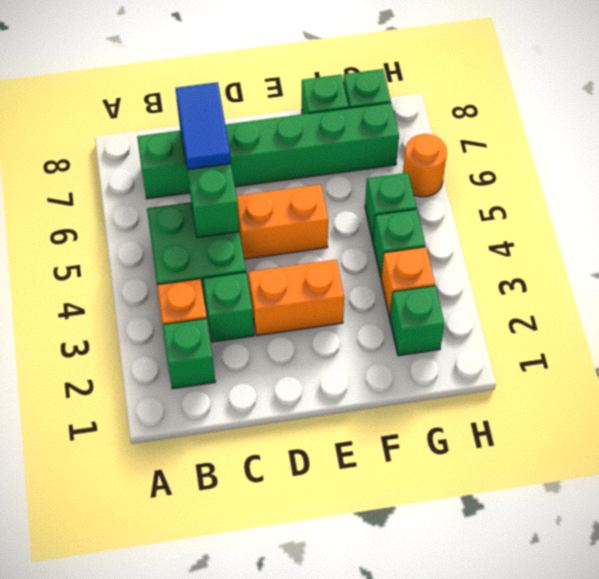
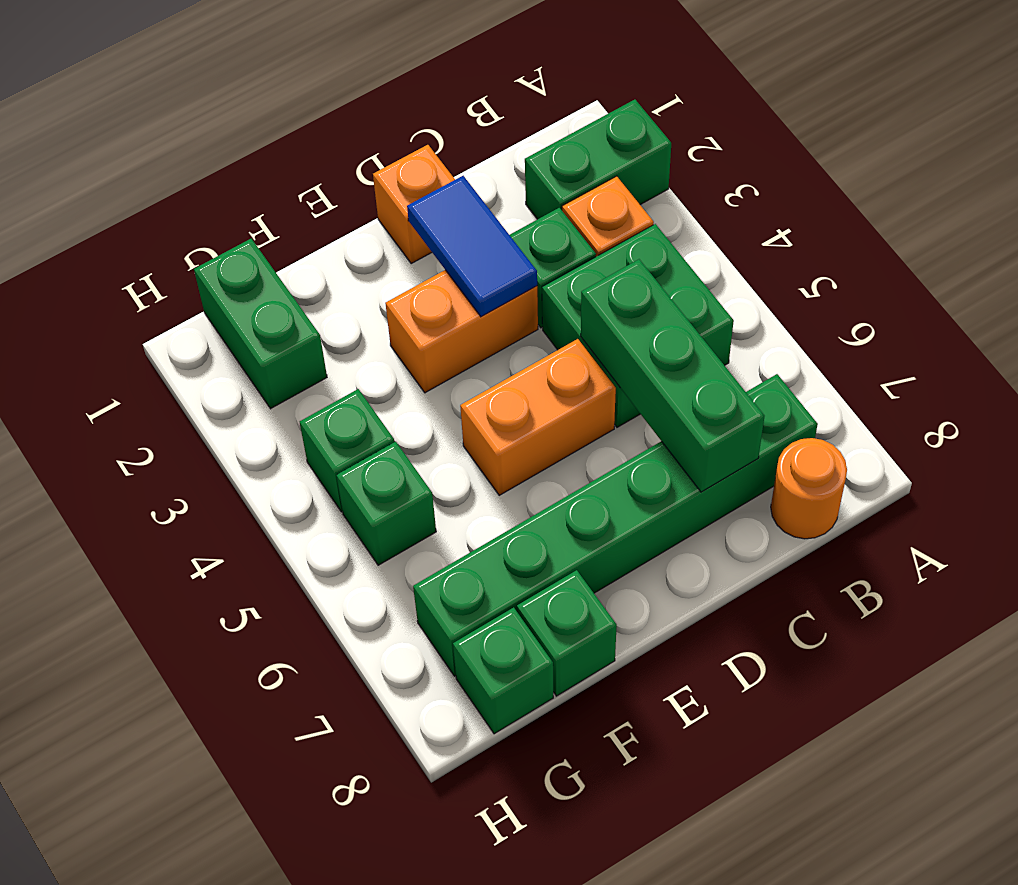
green 1x1 brick [163,318,215,389] -> green 1x2 brick [525,100,671,219]
blue 1x2 tile [175,82,231,170] -> blue 1x2 tile moved to [407,176,537,317]
green 1x1 brick [390,286,445,356] -> green 1x2 brick [194,239,327,409]
orange 1x1 brick [381,247,435,316] -> orange 1x1 brick moved to [373,145,455,263]
orange 1x1 round brick [403,134,447,197] -> orange 1x1 round brick moved to [771,438,847,539]

